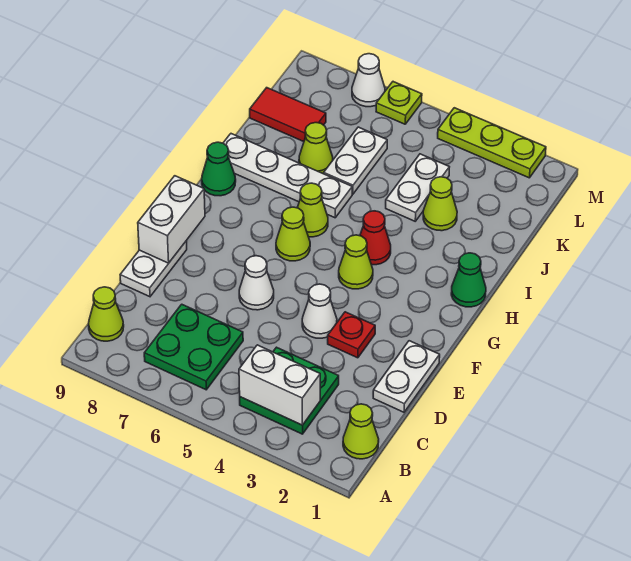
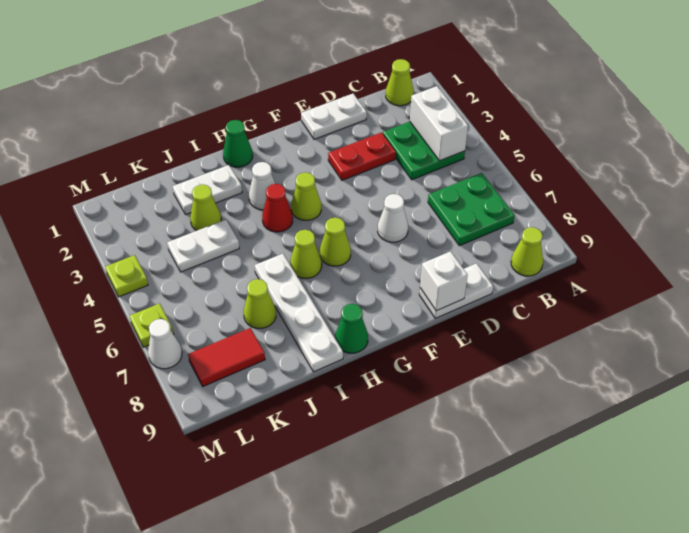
red 1x1 plate [328,312,375,358] -> red 1x2 plate [328,133,396,180]
white 1x1 cone [302,284,337,338] -> white 1x1 cone moved to [249,162,275,210]
white 1x2 brick [138,176,205,263] -> white 1x1 brick [420,251,468,311]
white 1x2 plate [324,127,387,194] -> white 1x2 plate moved to [173,165,242,214]
red 1x2 tile [250,88,326,142] -> red 1x2 tile turned to [188,328,265,386]
lime 1x3 plate [438,108,546,178] -> lime 1x1 plate [105,255,148,297]

